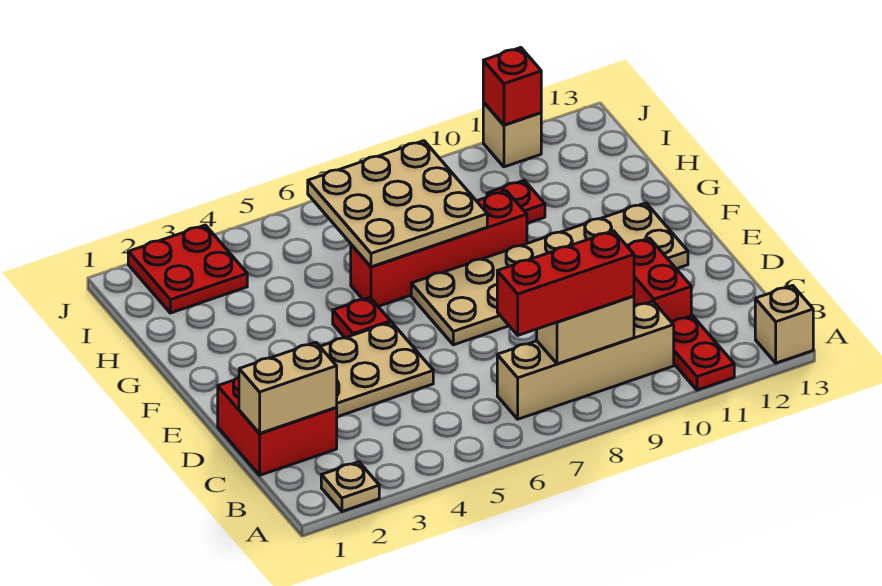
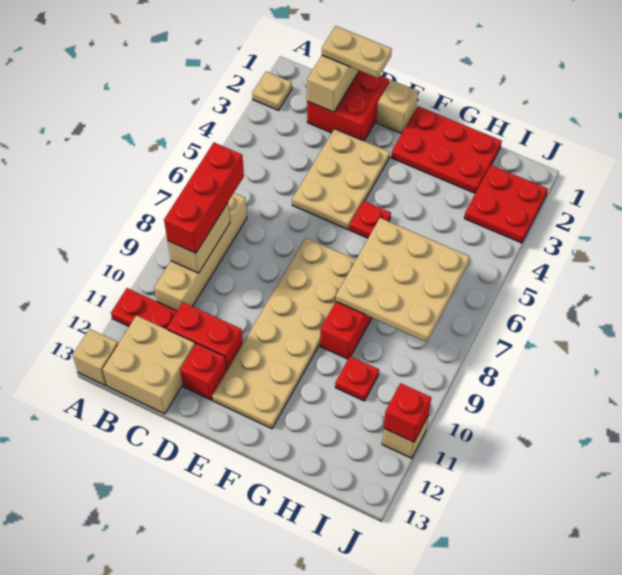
none -> tan 2x2 brick [102,316,195,414]
none -> tan 1x2 plate [322,26,392,78]
none -> red 1x1 brick [180,343,227,400]
none -> tan 1x1 brick [377,80,418,133]
none -> red 2x3 plate [391,106,502,193]

